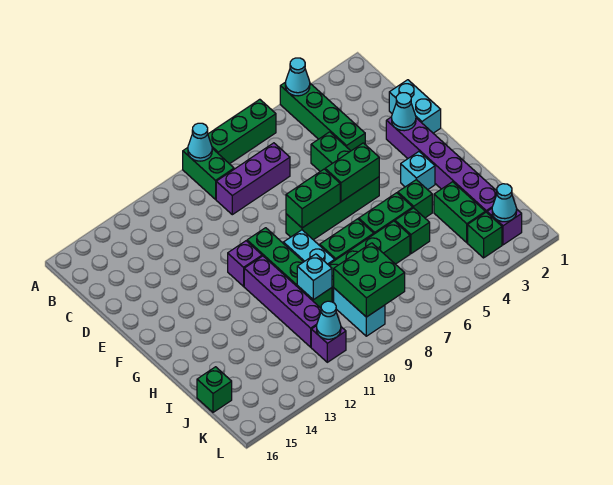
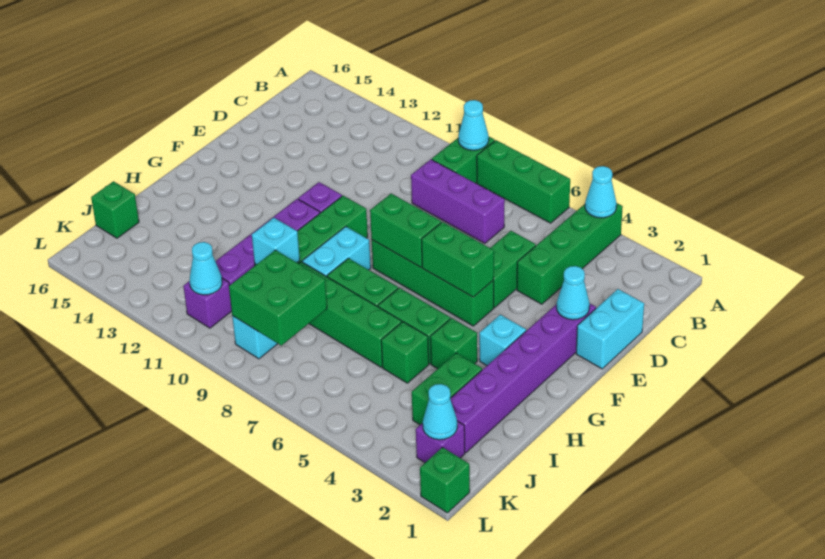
green 1x1 brick [468,212,502,258] -> green 1x1 brick moved to [420,447,470,513]

